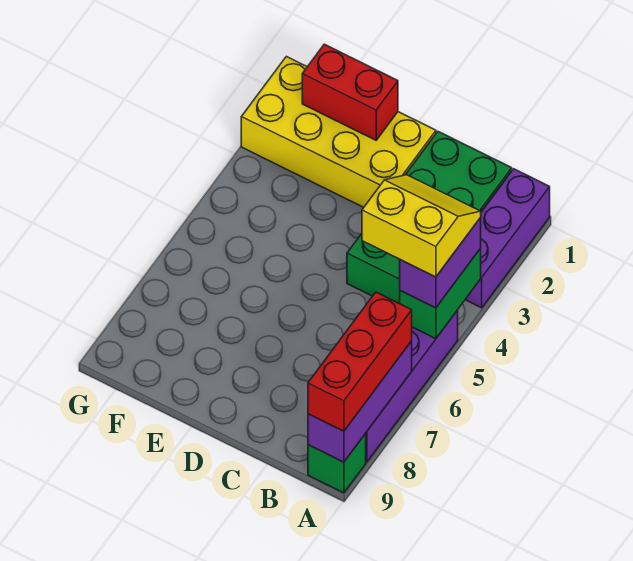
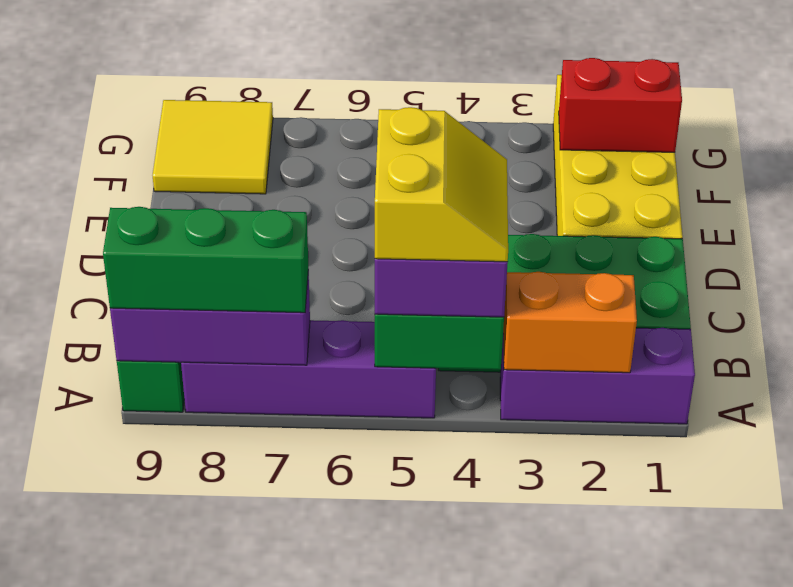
none -> orange 1x2 brick [503,272,637,373]
red 1x3 brick [308,292,412,431] -> green 1x3 brick [103,207,308,313]
red 1x2 brick [302,44,398,140] -> red 1x2 brick turned to [559,58,682,152]
none -> yellow 2x2 tile [153,100,273,194]

